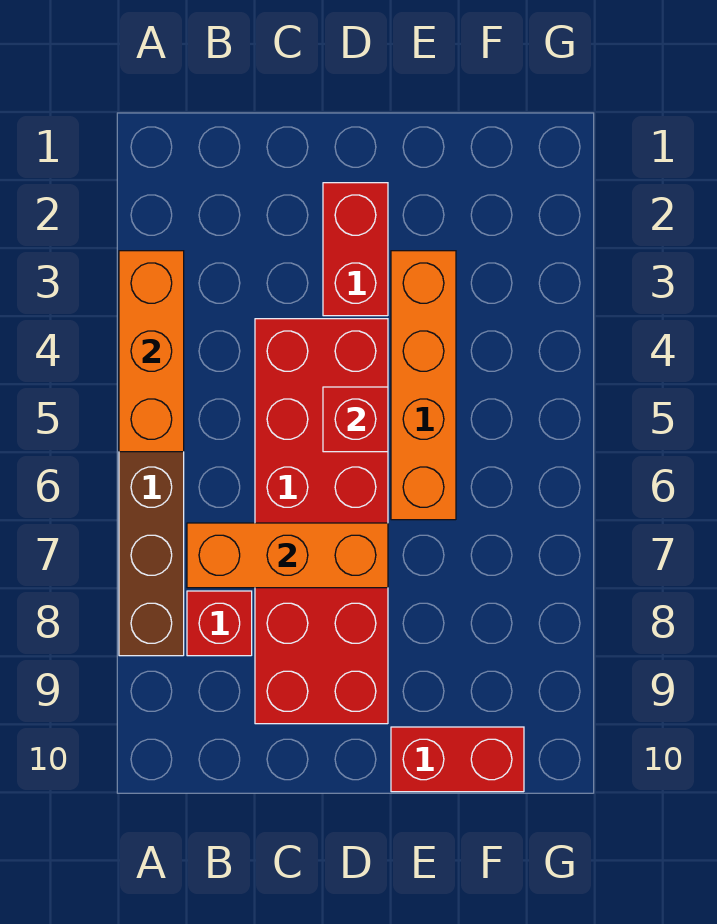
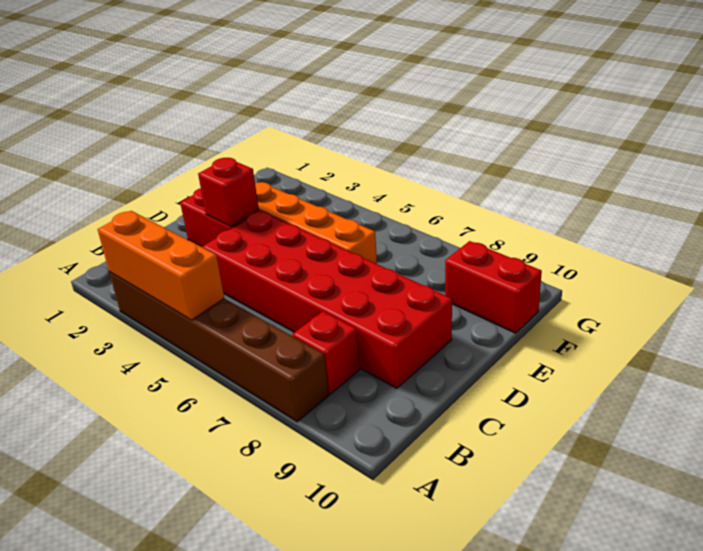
orange 1x3 brick [187,523,388,588] -> none
red 1x1 brick [323,387,388,452] -> red 1x1 brick moved to [198,158,259,227]
red 1x2 brick [391,727,524,792] -> red 1x2 brick turned to [445,241,542,333]

